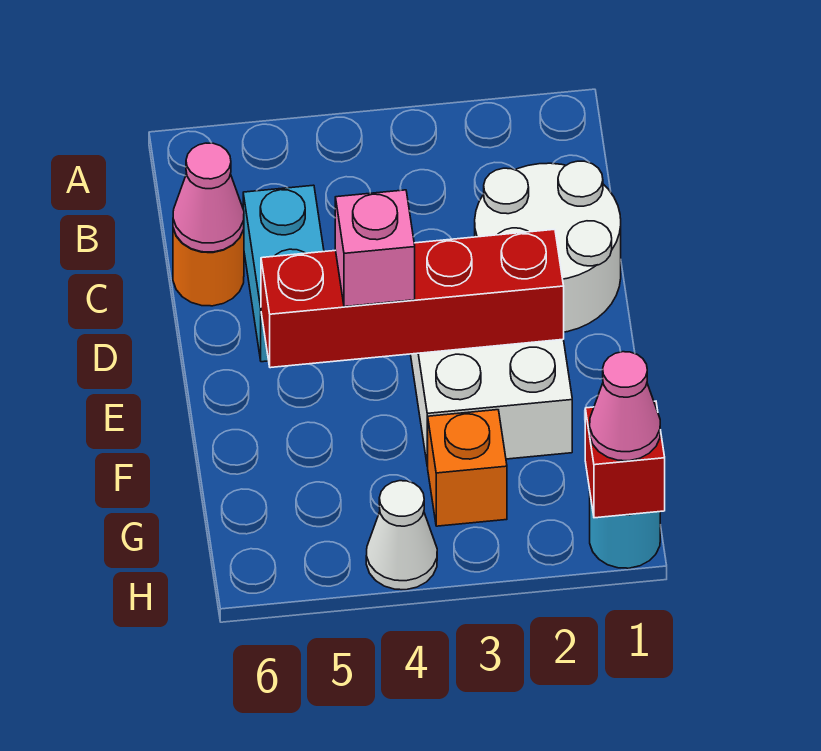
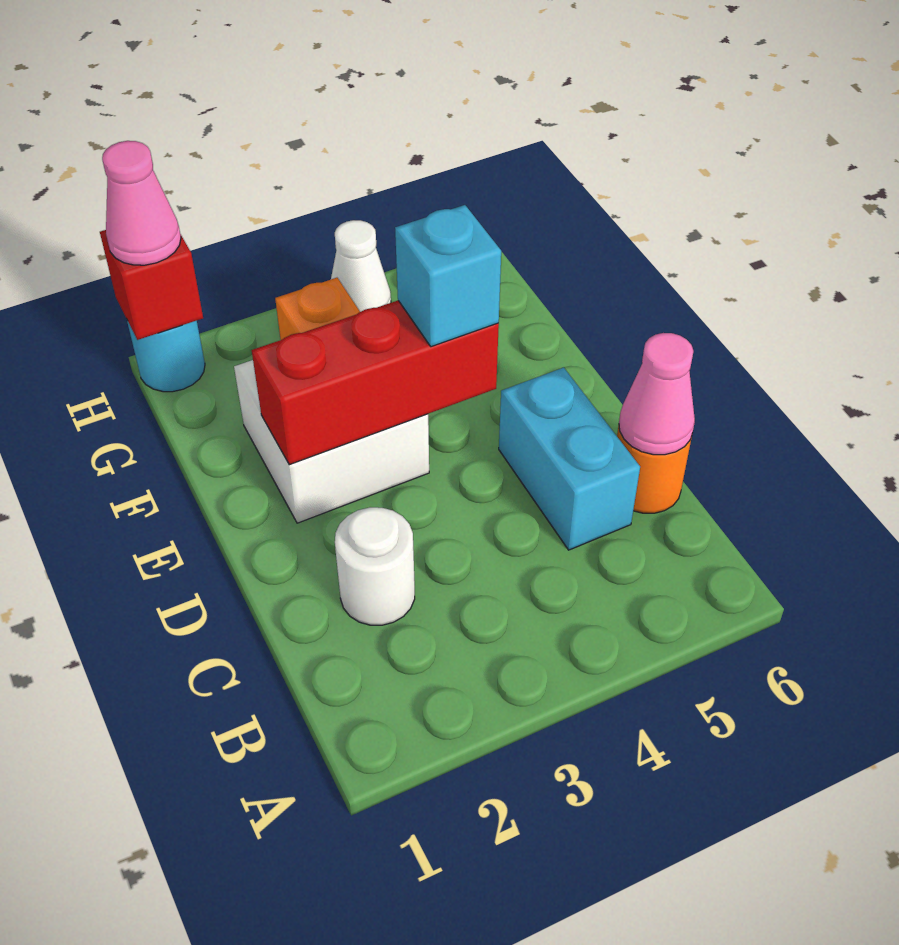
white 2x2 round brick [475,161,621,332] -> white 1x1 round brick [335,507,415,625]
red 1x4 brick [261,229,564,368] -> red 1x3 brick [252,301,499,465]
pink 1x1 brick [335,190,415,307] -> cyan 1x1 brick [395,205,501,347]

